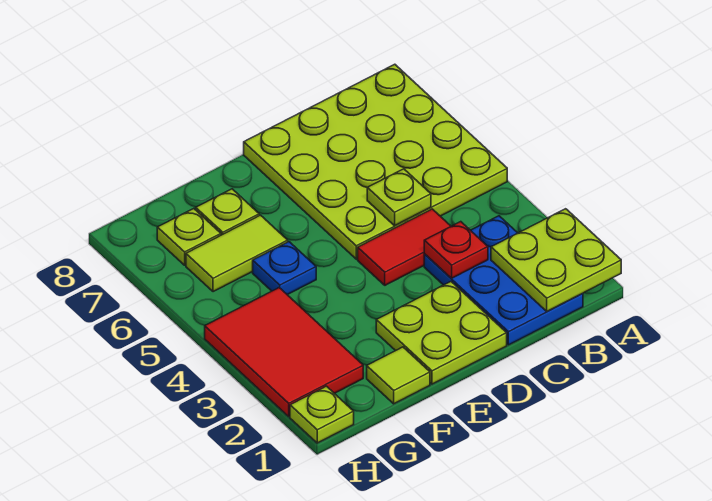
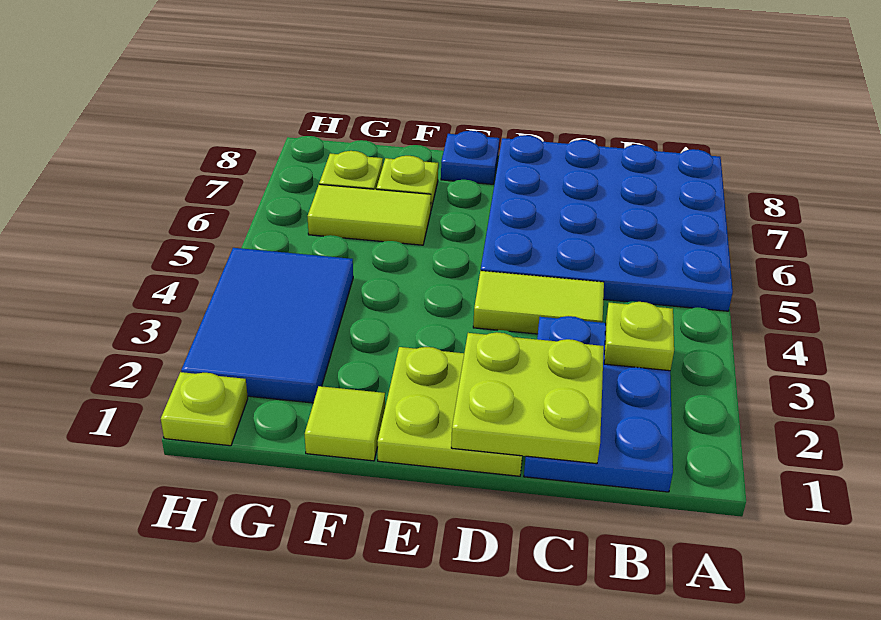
lime 2x2 plate [491,209,621,311] -> lime 2x2 plate moved to [451,332,604,464]
lime 4x4 plate [244,64,507,259] -> blue 4x4 plate [481,135,733,311]
red 1x1 plate [424,222,488,278] -> none
red 1x2 tile [358,209,451,285] -> lime 1x2 tile [473,271,604,334]
lime 1x1 plate [367,169,431,226] -> lime 1x1 plate moved to [604,302,674,371]
blue 1x1 plate [253,242,316,295] -> blue 1x1 plate moved to [441,131,499,184]
red 2x3 tile [205,288,363,417] -> blue 2x3 tile [181,248,353,403]

